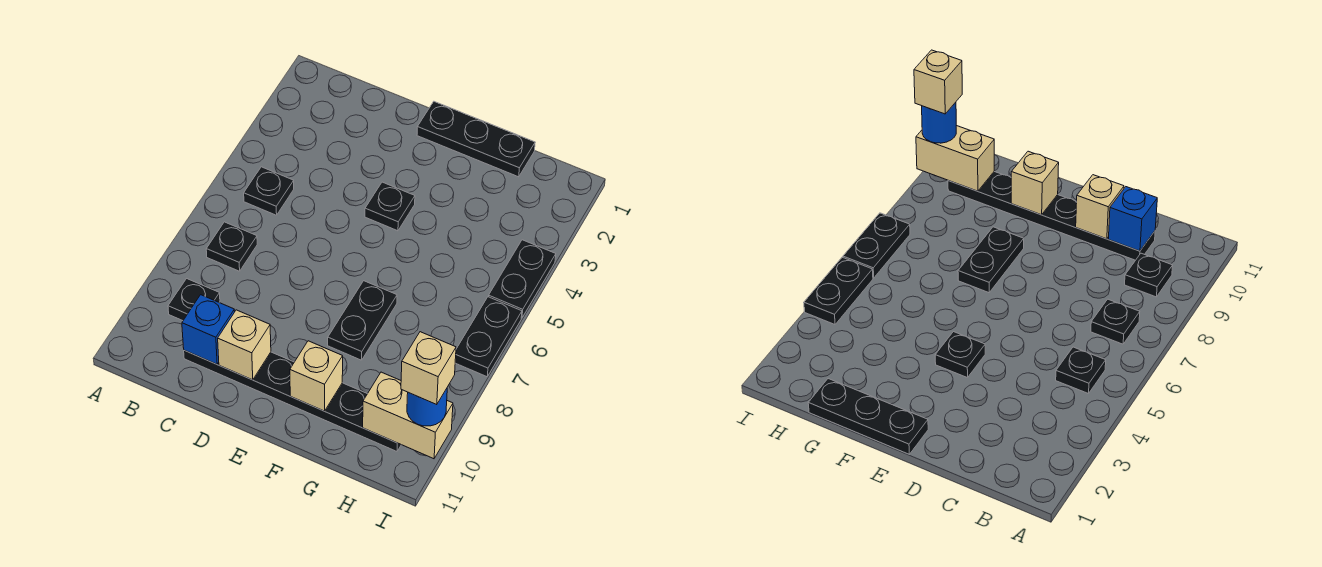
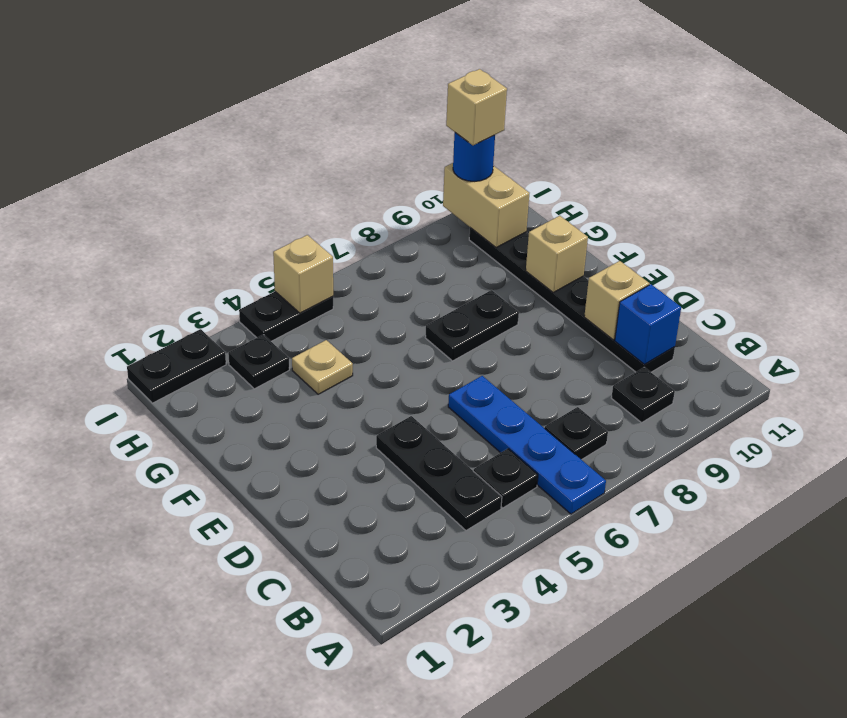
none -> blue 1x4 plate [448,376,606,514]
black 1x3 plate [417,102,535,177] -> black 1x3 plate moved to [376,416,502,530]
black 1x1 plate [365,182,415,231] -> black 1x1 plate moved to [228,335,289,389]
none -> tan 1x1 plate [292,340,353,394]
none -> tan 1x1 brick [273,235,333,313]
black 1x2 plate [455,297,522,377] -> black 1x2 plate moved to [127,329,226,403]

